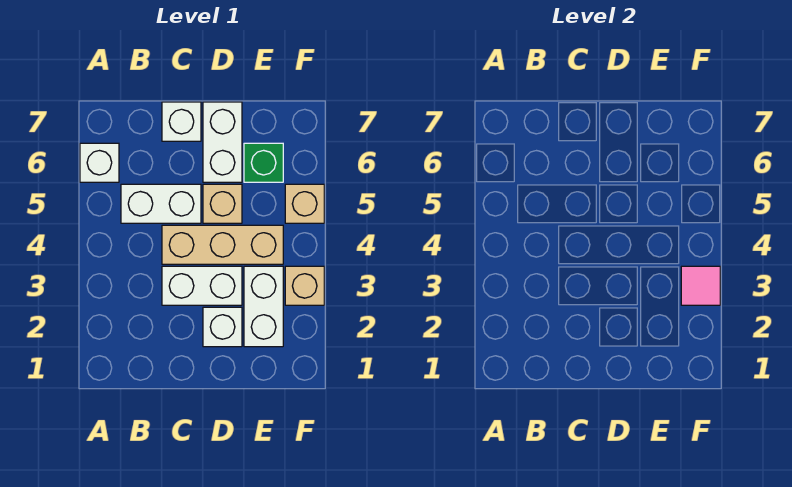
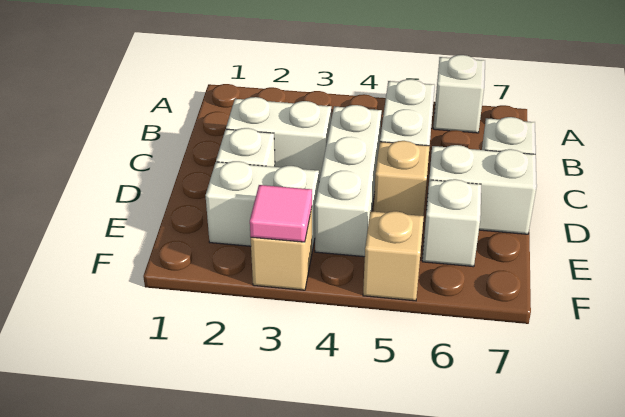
white 1x2 brick [162,266,242,305] -> white 1x2 brick turned to [226,97,331,181]
tan 1x3 brick [162,225,283,264] -> white 1x3 brick [315,105,382,257]
green 1x1 brick [244,143,283,182] -> white 1x1 brick [422,179,481,267]

